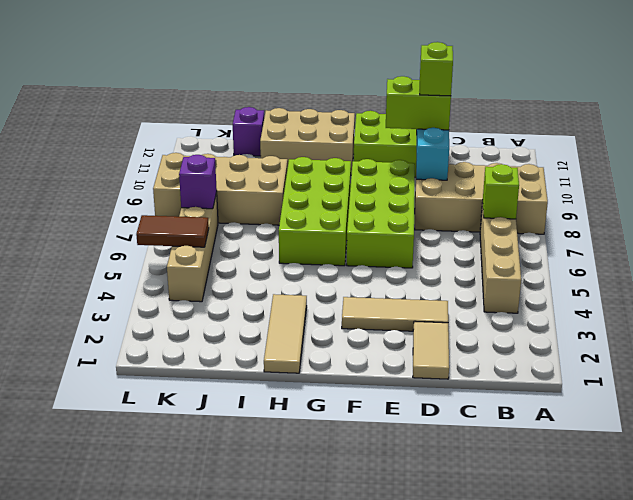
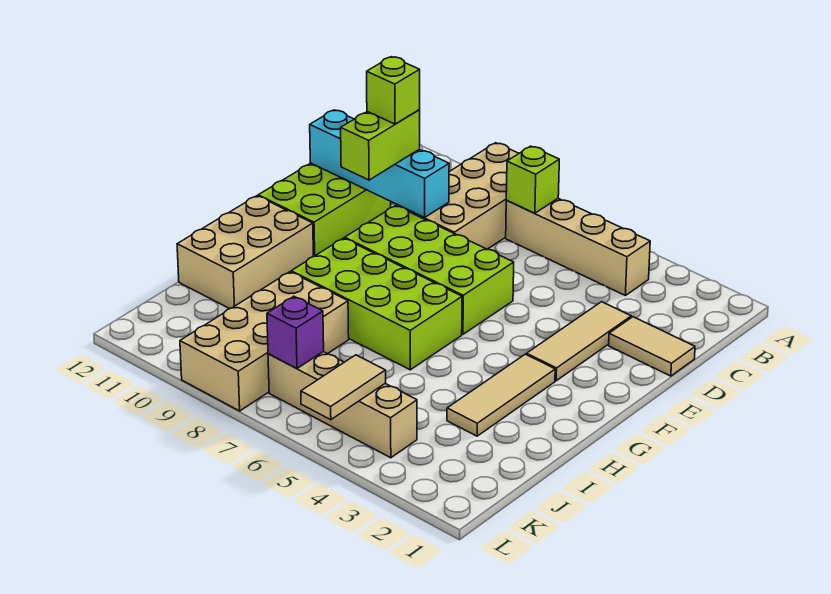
tan 1x3 tile [264,294,307,373] -> tan 1x3 tile turned to [447,354,555,436]
purple 1x1 brick [233,107,264,156] -> none
brown 1x2 tile [136,215,209,247] -> tan 1x2 tile [301,355,386,420]

